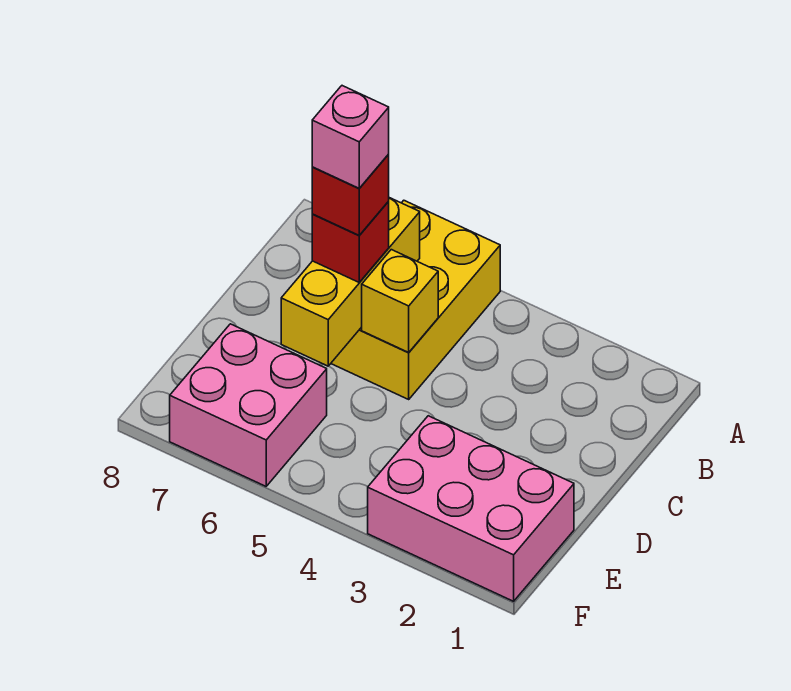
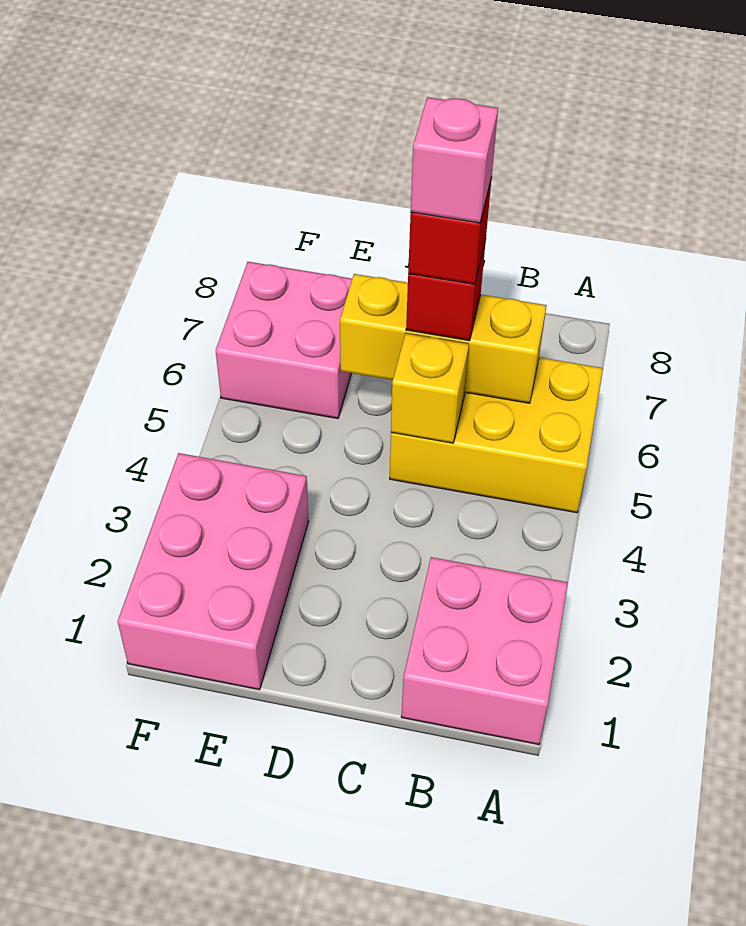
none -> pink 2x2 brick [401,557,568,745]

